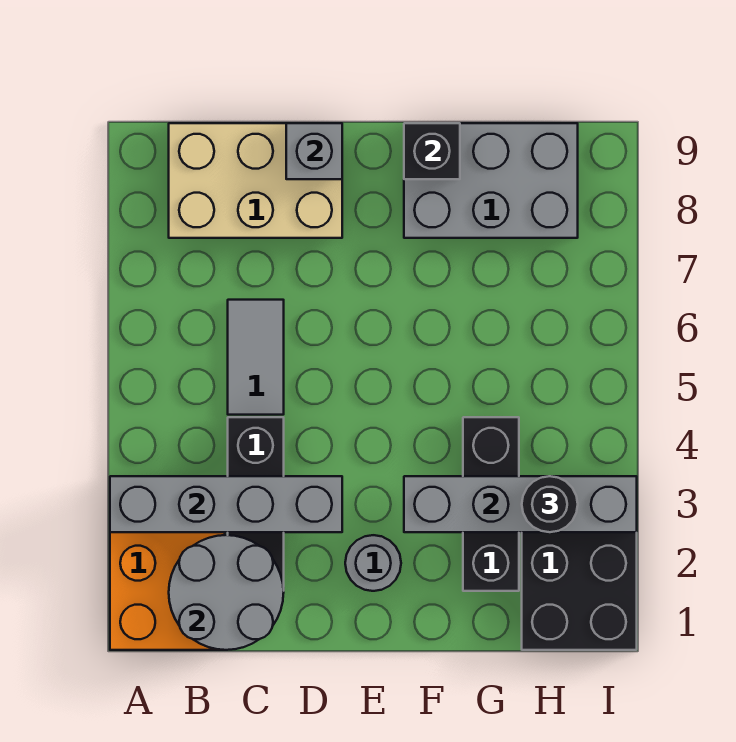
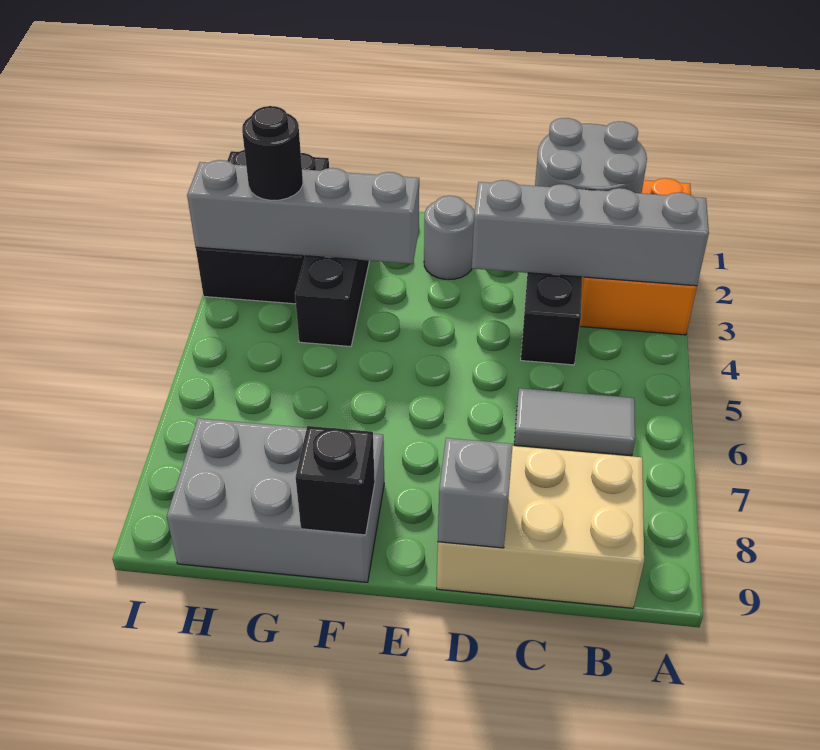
grey 1x2 tile [228,300,284,415] -> grey 1x2 tile turned to [514,388,635,456]

